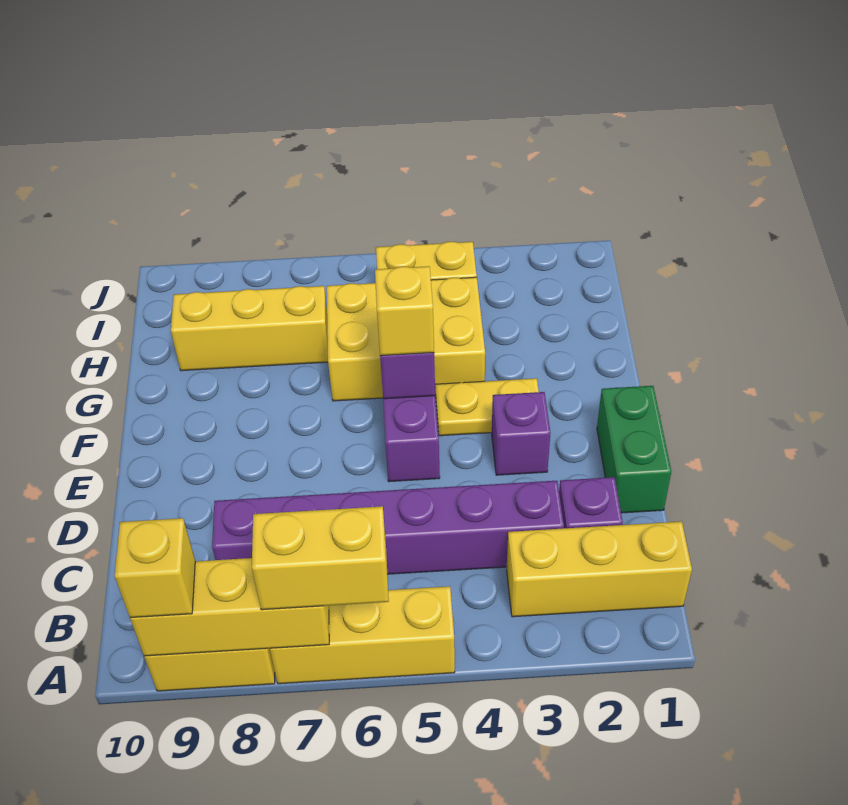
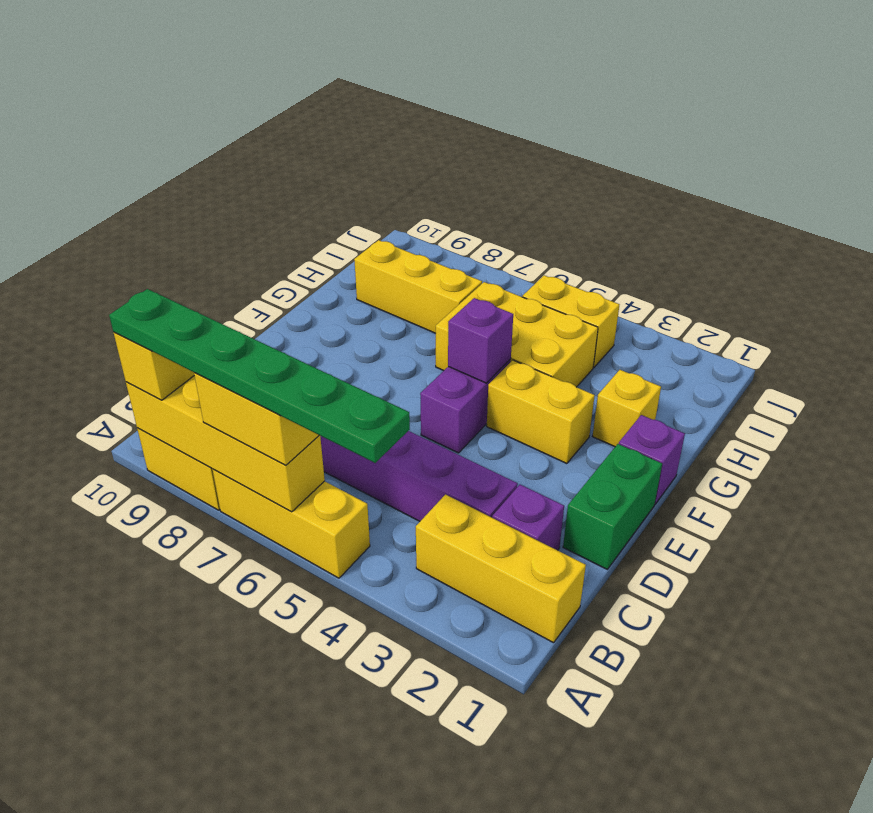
none -> green 1x6 plate [109,289,410,463]
yellow 1x3 brick [130,558,329,656] -> yellow 1x4 brick [126,376,325,512]
purple 1x1 brick [492,392,550,475] -> purple 1x1 brick moved to [619,415,685,504]
yellow 1x2 plate [435,378,539,436] -> yellow 1x2 brick [487,360,595,464]
yellow 1x1 brick [375,266,434,356] -> yellow 1x1 brick moved to [593,370,661,447]

